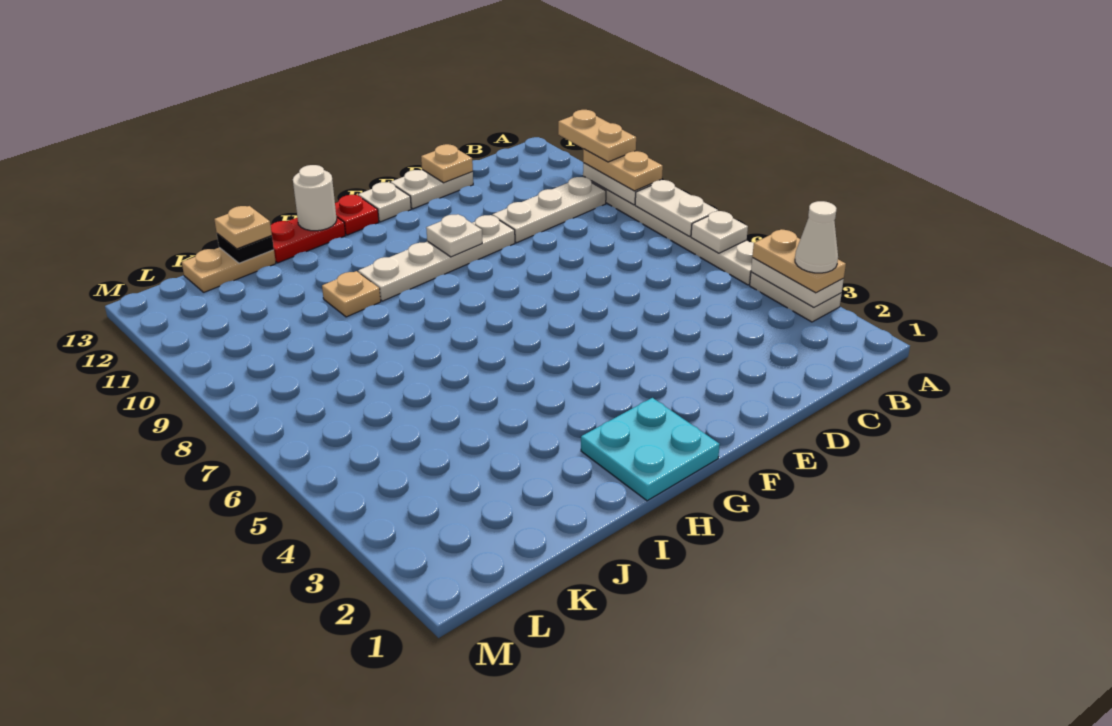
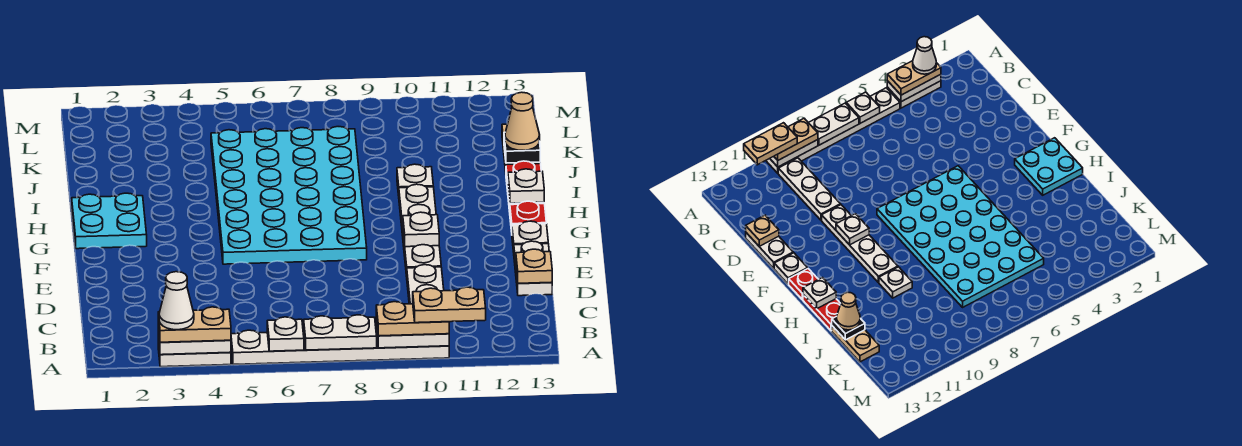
none -> cyan 4x6 plate [211,127,367,264]
white 1x1 round brick [293,165,337,231] -> white 1x1 plate [508,169,544,203]
tan 1x1 plate [322,271,381,317] -> white 1x1 plate [397,164,433,195]
tan 1x1 plate [214,206,272,249] -> tan 1x1 cone [505,92,540,150]

